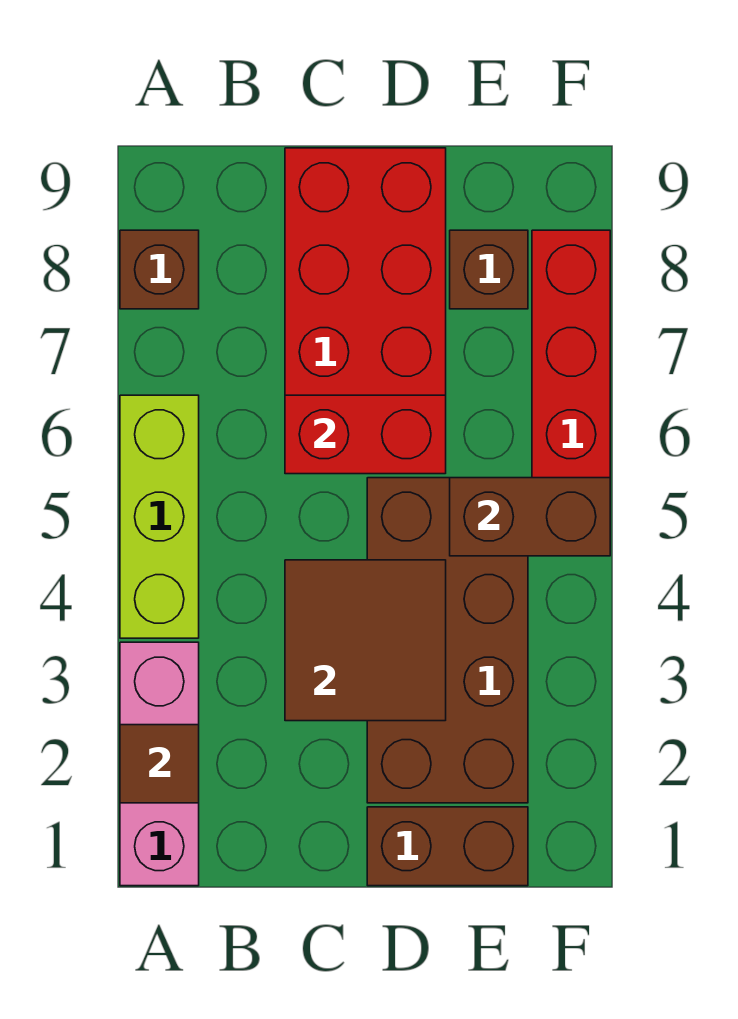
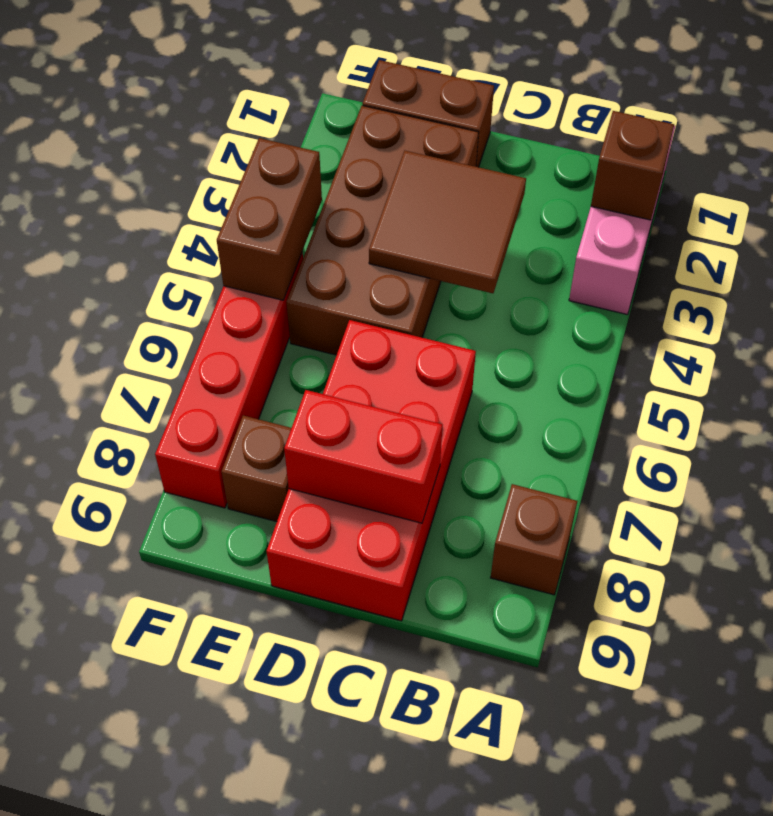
brown 1x1 tile [120,725,199,803] -> brown 1x1 brick [591,111,674,220]
lime 1x3 brick [120,395,199,638] -> none
red 1x2 brick [285,395,446,474] -> red 1x2 brick moved to [284,390,442,523]
brown 1x2 brick [450,478,610,556] -> brown 1x2 brick turned to [217,138,322,300]

